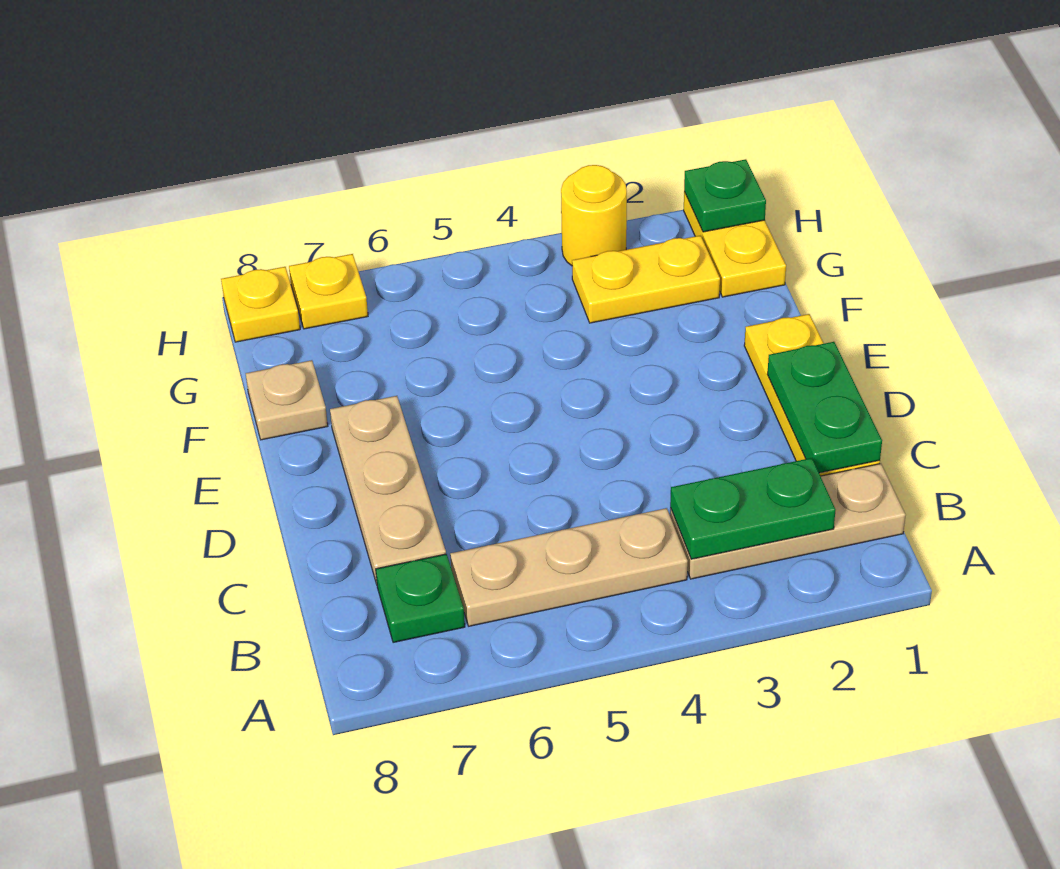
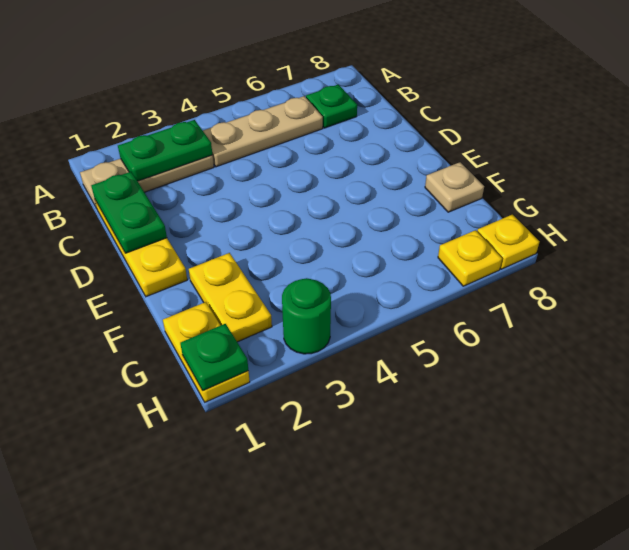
tan 1x3 plate [330,396,446,584] -> none
yellow 1x2 plate [572,236,720,323] -> yellow 1x2 plate turned to [189,253,272,342]
yellow 1x1 round brick [561,165,627,266] -> green 1x1 round brick [282,278,331,354]

